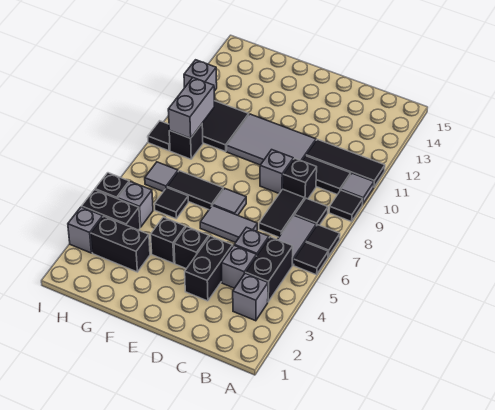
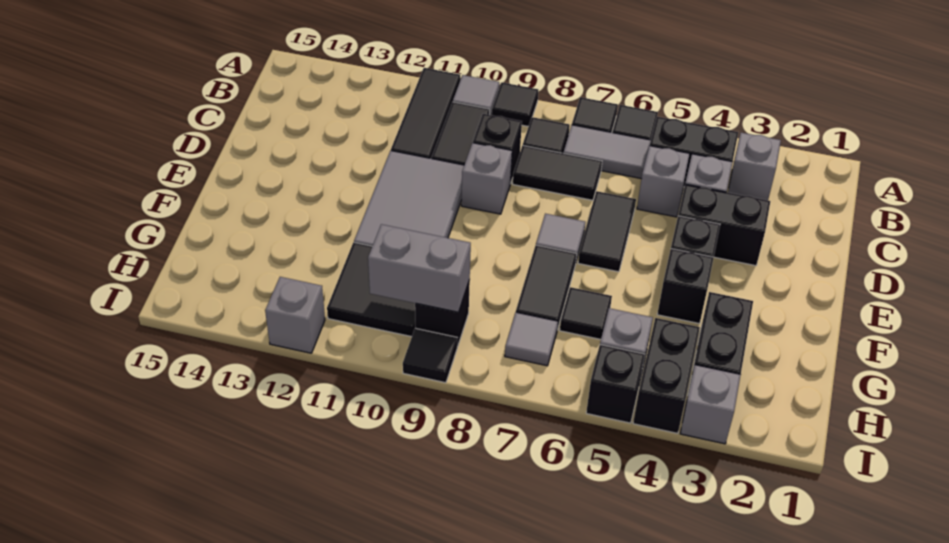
grey 1x2 tile [200,205,257,243] -> black 1x2 tile [578,191,636,272]

